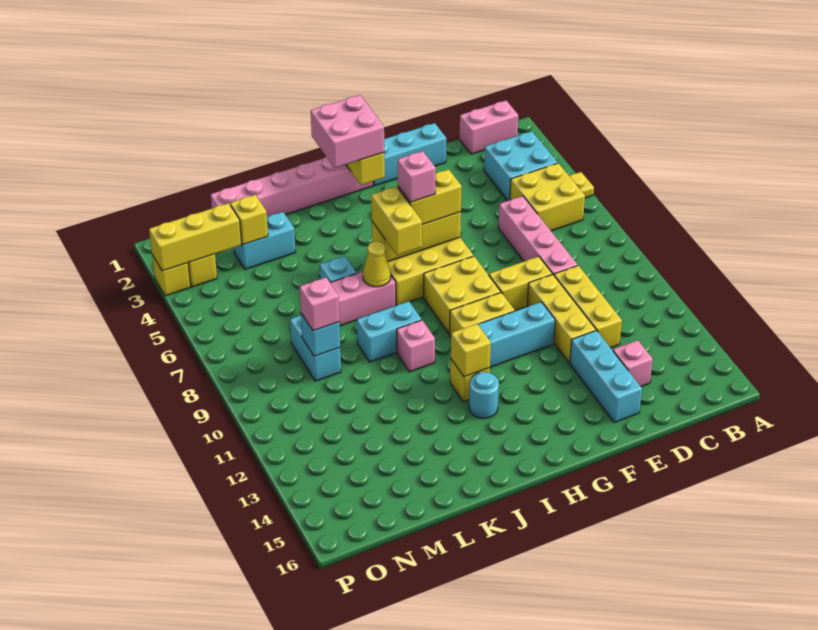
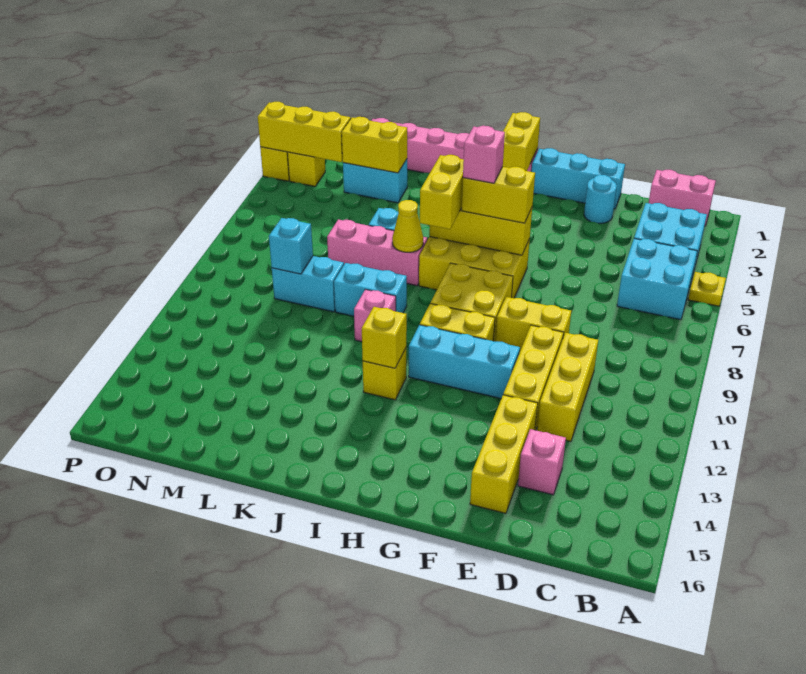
yellow 2x2 brick [510,163,585,231] -> cyan 2x2 brick [617,239,697,320]
pink 1x4 brick [498,196,578,275] -> none
cyan 1x3 brick [570,330,642,422] -> yellow 1x3 brick [470,395,538,513]
pink 2x2 brick [311,95,384,168] -> none
cyan 1x1 round brick [469,372,499,418] -> cyan 1x1 round brick moved to [584,175,617,223]
yellow 1x1 brick [230,195,268,245] -> yellow 1x2 brick [342,117,407,173]
cyan 1x2 brick [290,315,341,381] -> cyan 1x2 brick turned to [272,256,344,312]
pink 1x1 brick [300,278,339,331] -> none

